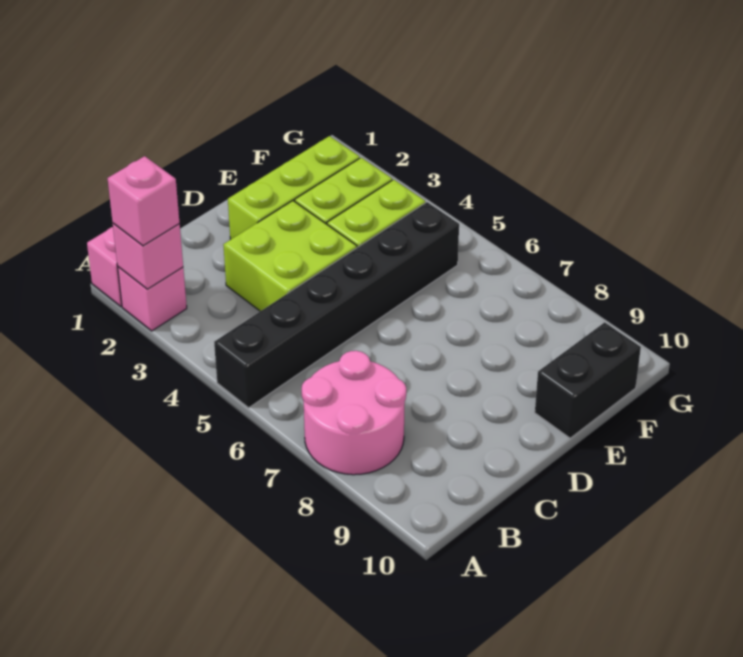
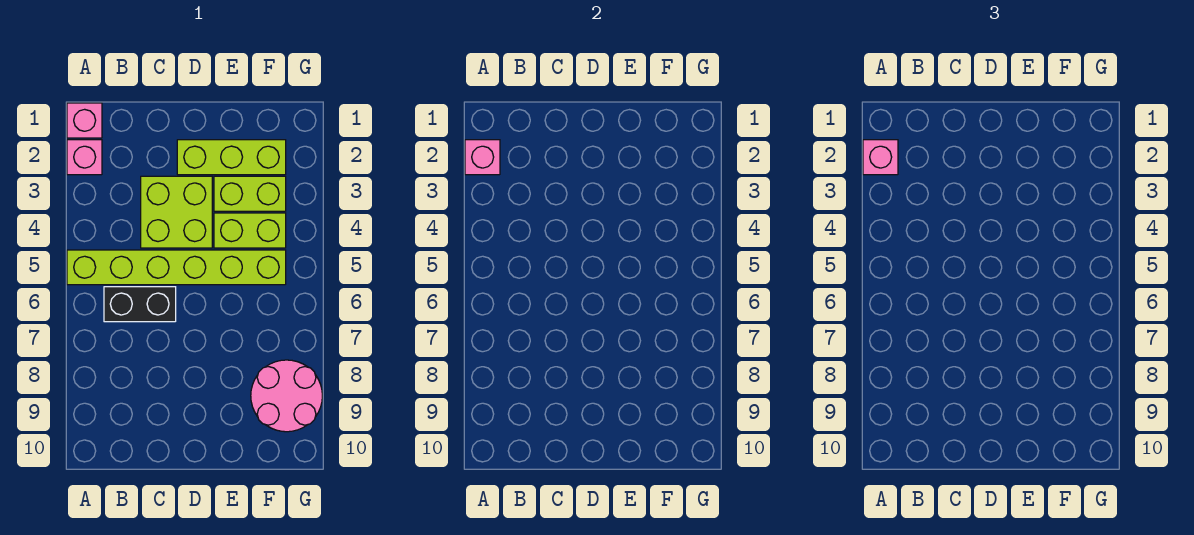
black 1x6 brick [214,202,459,408] -> lime 1x6 brick [67,250,286,285]
pink 2x2 round brick [302,351,406,475] -> pink 2x2 round brick moved to [251,360,322,432]
black 1x2 brick [535,322,641,438] -> black 1x2 brick moved to [104,287,176,322]

